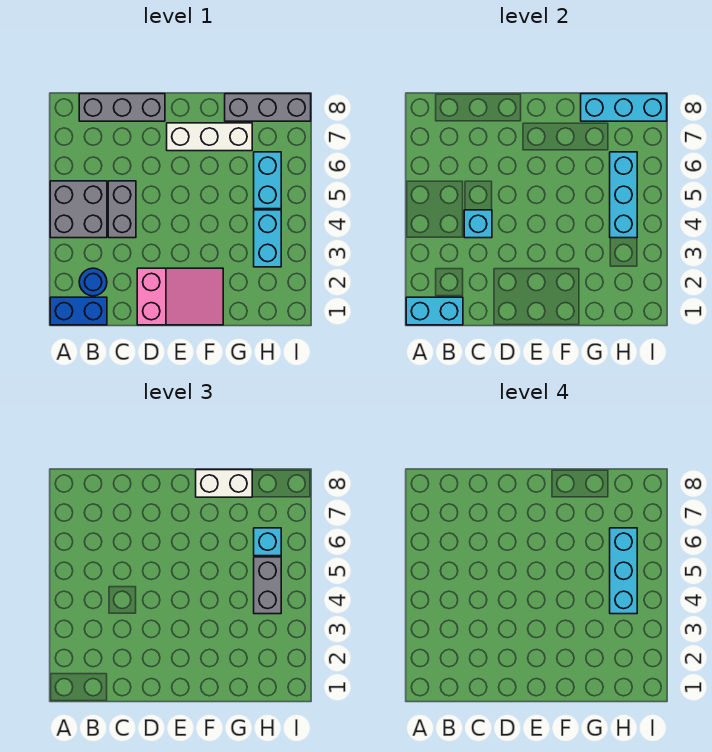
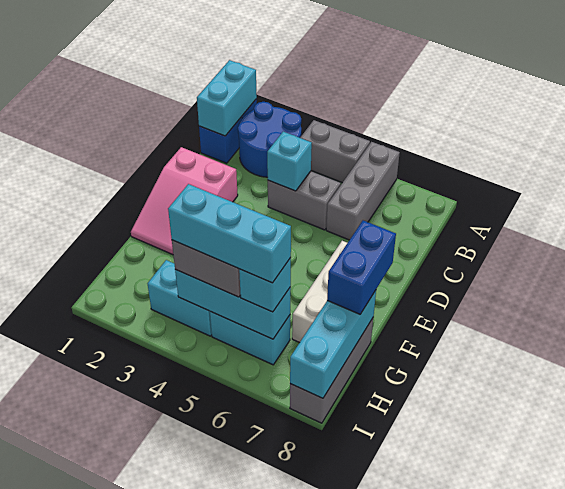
grey 2x2 brick [50,181,107,238] -> grey 1x2 brick [300,120,370,183]
blue 1x1 round brick [79,268,107,296] -> blue 2x2 round brick [238,102,301,177]
grey 1x3 brick [79,94,165,121] -> grey 1x3 brick moved to [326,142,400,240]
white 1x2 brick [196,470,252,497] -> blue 1x2 brick [327,221,396,314]

